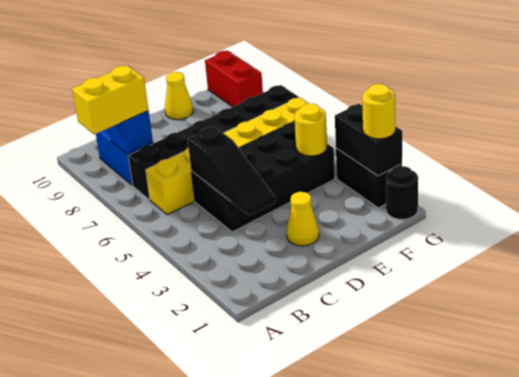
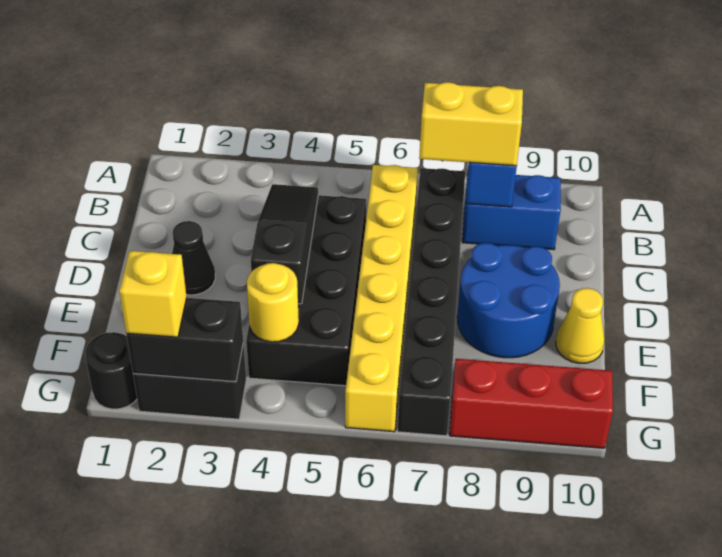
yellow 1x2 brick [72,65,148,135] -> yellow 1x2 brick turned to [419,82,523,166]
black 1x3 slope [188,126,276,216] -> black 1x3 slope turned to [251,184,318,304]
yellow 1x1 cone [287,192,319,246] -> black 1x1 cone [172,221,215,295]
none -> blue 2x2 round brick [457,243,560,358]
yellow 1x1 round brick [362,84,395,139] -> yellow 1x1 brick [119,251,187,337]
red 1x2 brick [205,51,263,107] -> red 1x3 brick [450,359,613,448]

